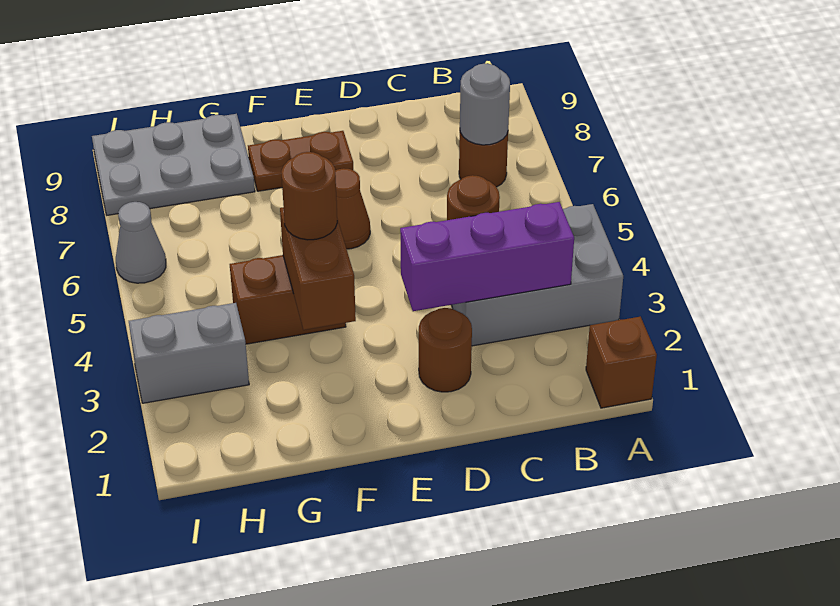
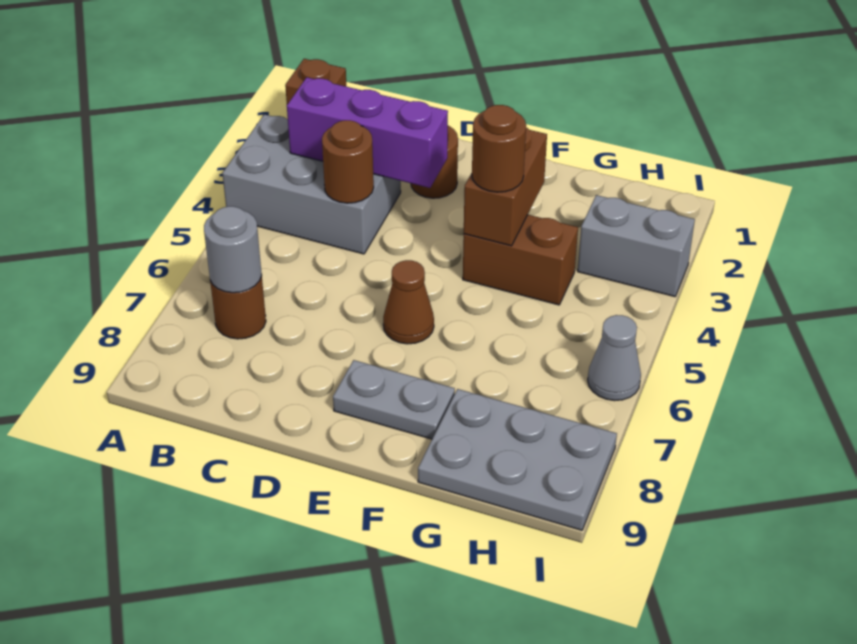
brown 1x2 plate [248,131,353,191] -> grey 1x2 plate [333,360,455,439]

